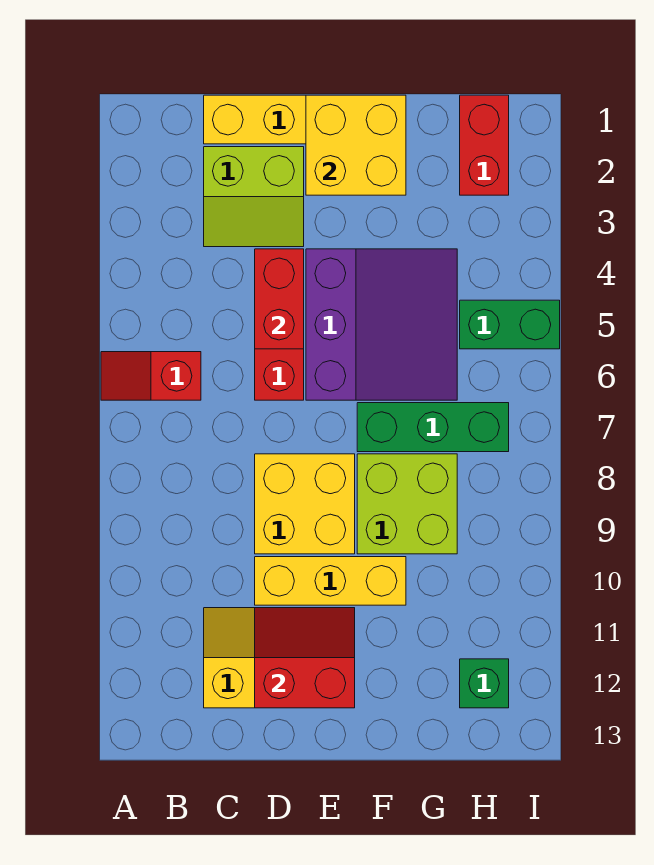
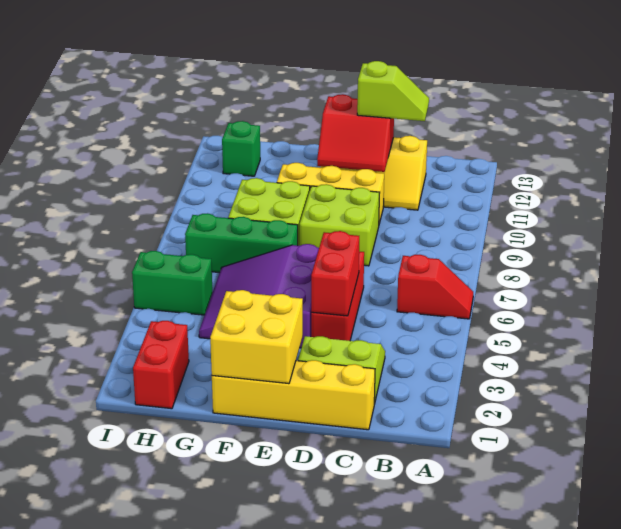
none -> lime 1x2 slope [357,61,429,121]
yellow 2x2 brick [255,454,355,554] -> lime 2x2 brick [300,184,380,266]

